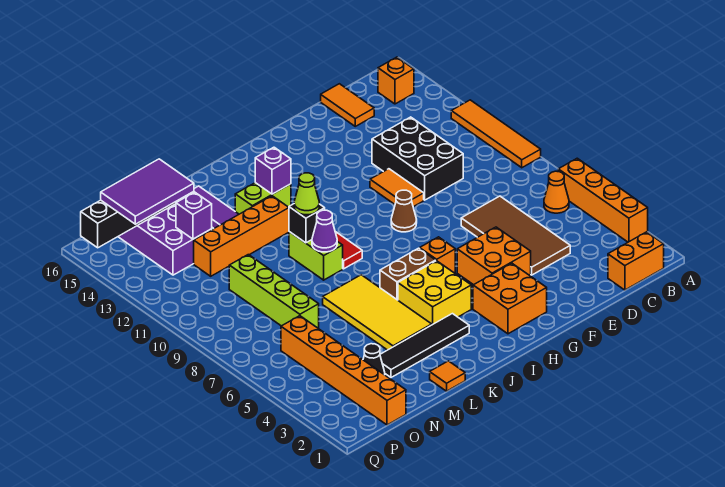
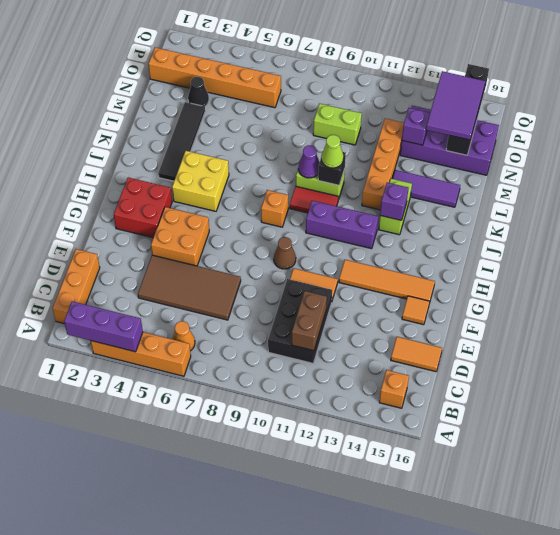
none -> purple 1x3 brick [64,301,143,352]
orange 1x4 tile [451,100,541,168] -> orange 1x4 tile moved to [339,260,435,301]
orange 1x2 brick [608,232,664,290] -> orange 1x3 brick [53,249,100,324]
black 2x3 brick [372,117,463,200] -> black 2x3 brick turned to [268,279,332,363]
orange 2x2 brick [473,263,547,334] -> red 2x2 brick [114,177,172,238]
orange 1x1 brick [420,237,455,273] -> orange 1x1 brick moved to [261,190,288,227]
brown 1x2 brick [380,248,436,300] -> brown 1x2 brick moved to [292,291,327,351]
none -> purple 1x3 brick [306,201,379,249]
yellow 2x4 tile [323,275,432,350] -> none
orange 1x1 tile [430,361,465,391] -> orange 1x1 tile moved to [402,296,430,325]
lime 1x4 brick [229,255,319,328] -> lime 1x2 brick [313,104,362,145]

